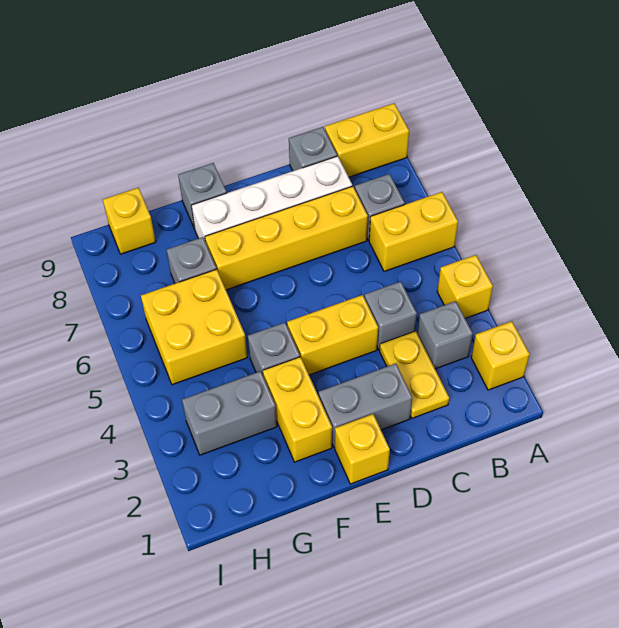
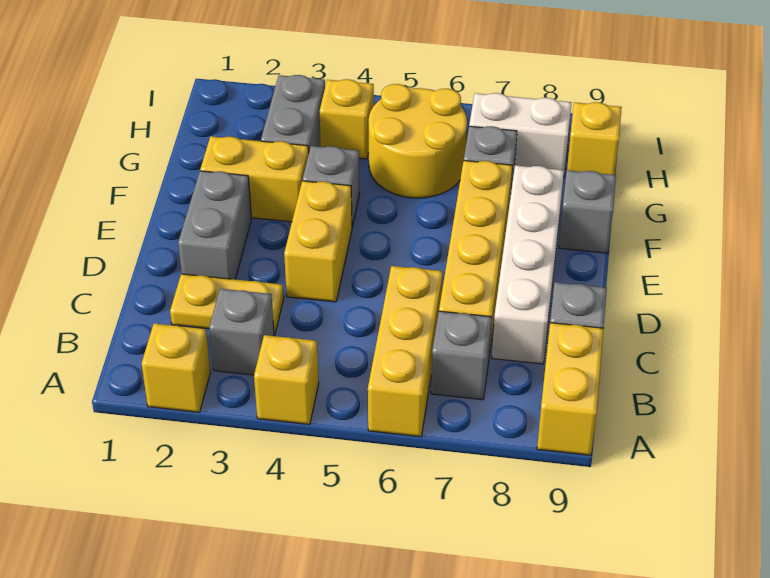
yellow 1x2 brick [369,192,458,271] -> yellow 1x3 brick [368,266,443,437]
grey 1x1 brick [364,281,417,350] -> none
yellow 1x1 brick [335,414,390,484] -> yellow 1x1 brick moved to [320,79,374,159]
yellow 2x2 brick [141,269,247,385] -> yellow 2x2 round brick [369,84,467,198]
none -> white 1x2 brick [469,93,572,178]

